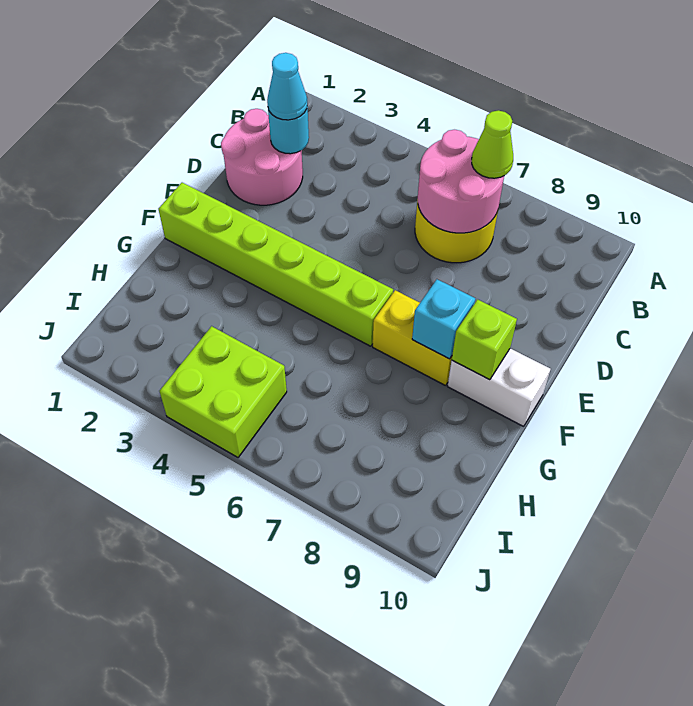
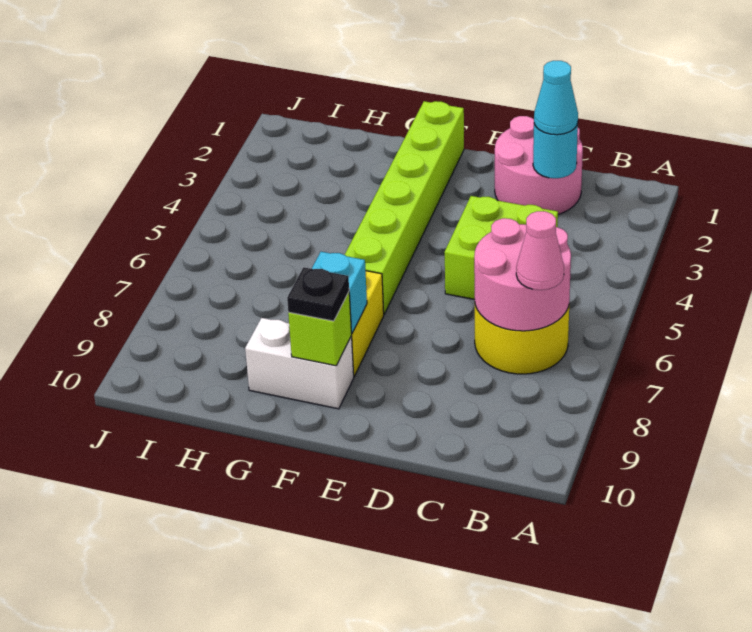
lime 1x1 cone [472,110,513,178] -> pink 1x1 cone [516,211,564,290]
white 1x2 brick [448,348,550,426] -> white 1x2 brick turned to [245,318,354,409]
none -> black 1x1 plate [287,267,349,321]
lime 2x2 brick [160,326,287,457] -> lime 2x2 brick moved to [445,196,558,300]

